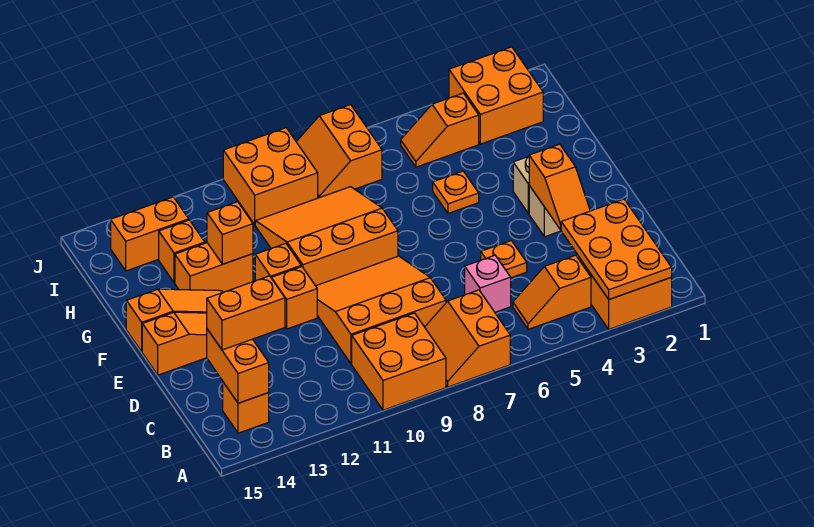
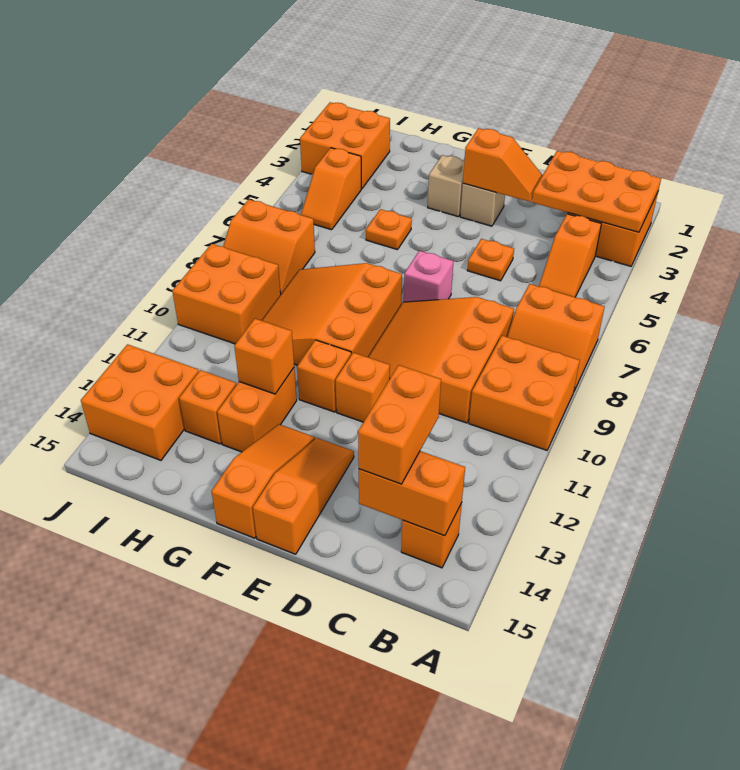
pink 1x1 brick [465,255,511,312] -> pink 1x1 brick moved to [404,251,454,302]
orange 1x2 brick [111,197,189,271] -> orange 2x2 brick [81,344,199,460]

